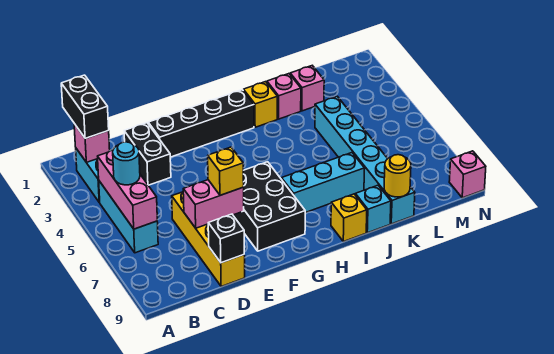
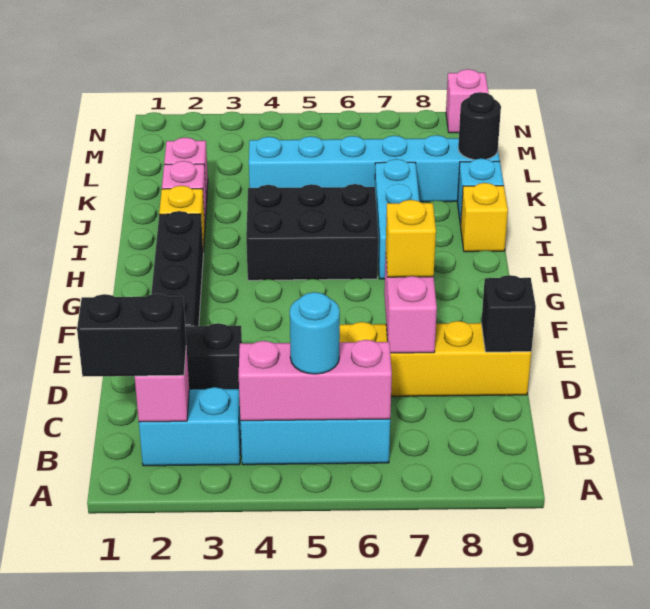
black 2x3 brick [233,162,305,251] -> black 2x3 brick moved to [246,184,378,280]
yellow 1x1 round brick [384,155,411,197] -> black 1x1 round brick [458,92,501,160]

